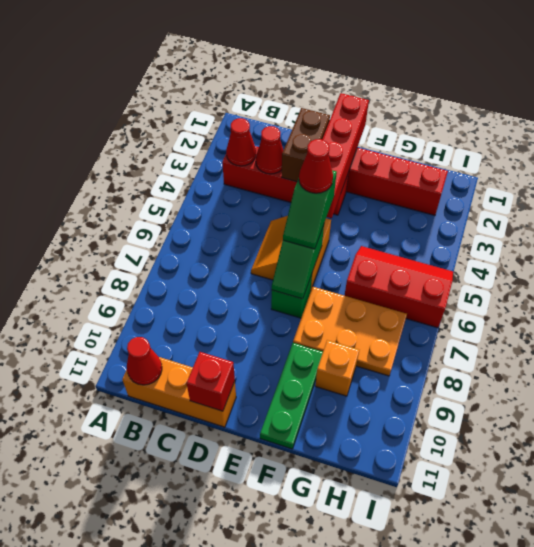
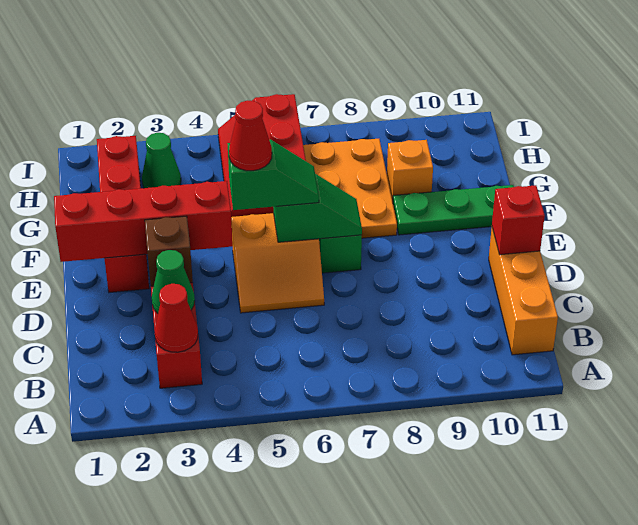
red 1x1 cone [127,337,162,385] -> none
red 1x1 cone [256,126,283,174] -> green 1x1 cone [152,250,195,313]
brown 1x2 brick [282,108,330,182] -> brown 1x1 brick [145,216,193,286]
none -> green 1x1 cone [142,133,181,188]

